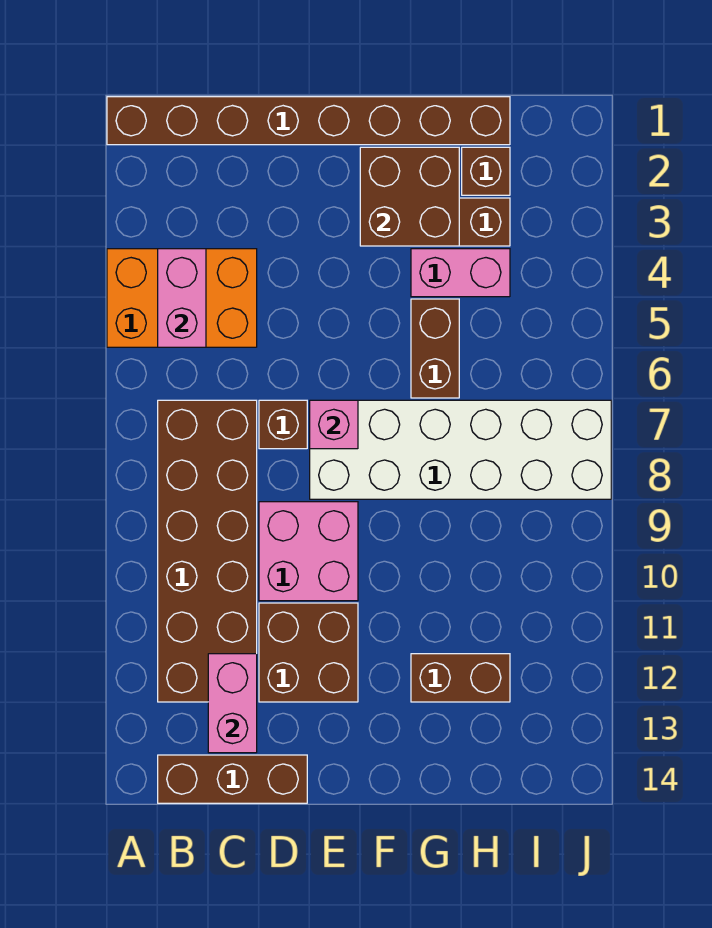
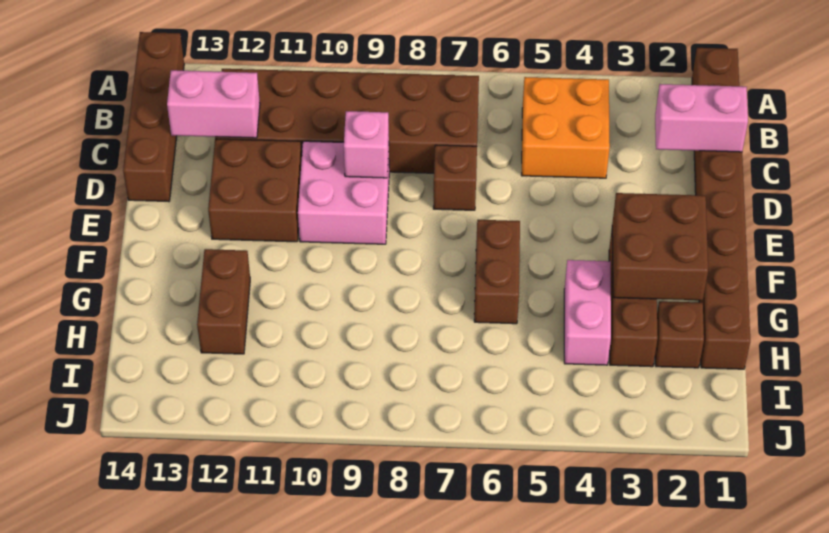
orange 2x3 brick [107,249,257,347] -> orange 2x2 brick [521,77,610,178]
pink 1x2 brick [158,249,206,347] -> pink 1x2 brick moved to [655,84,748,152]
brown 1x3 brick [158,755,307,803] -> brown 1x4 brick [123,32,184,202]
white 2x6 brick [310,400,611,499] -> none
pink 1x1 brick [310,400,358,449] -> pink 1x1 brick moved to [344,111,389,178]
brown 1x2 brick [411,299,459,398] -> brown 1x2 brick turned to [474,220,520,324]

